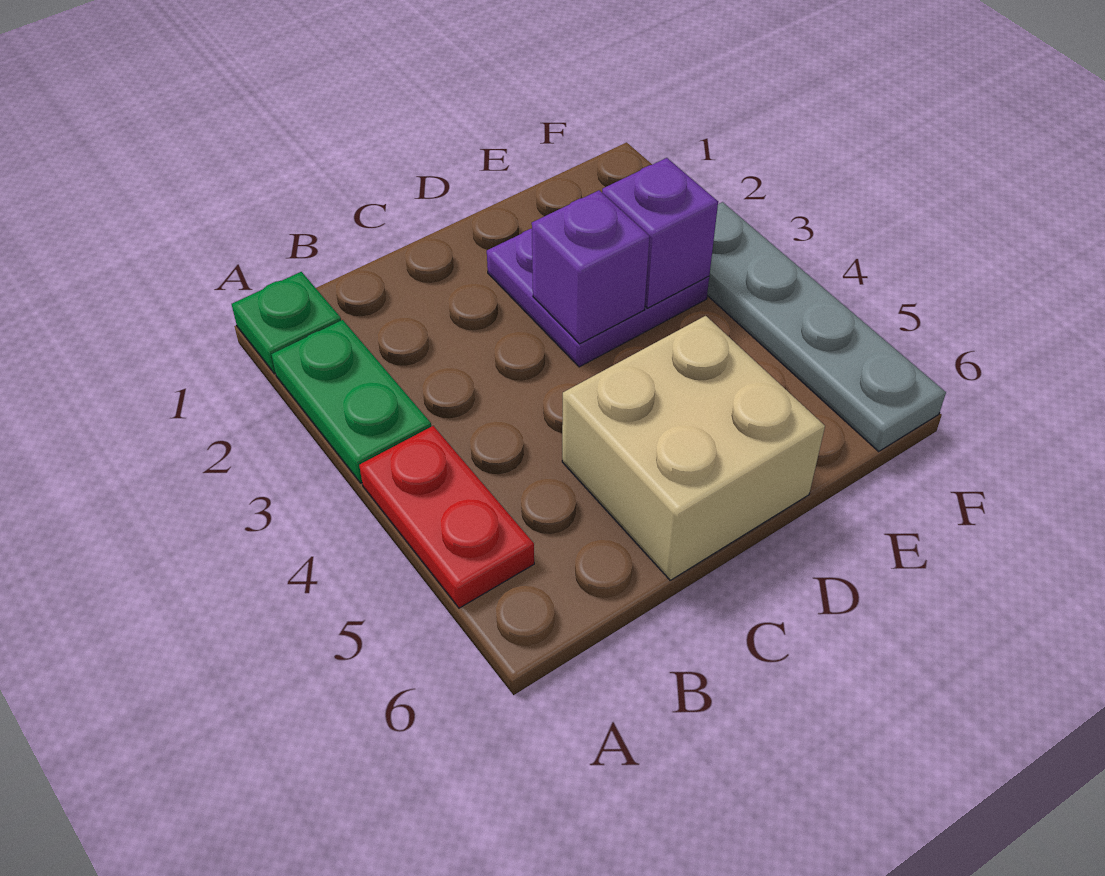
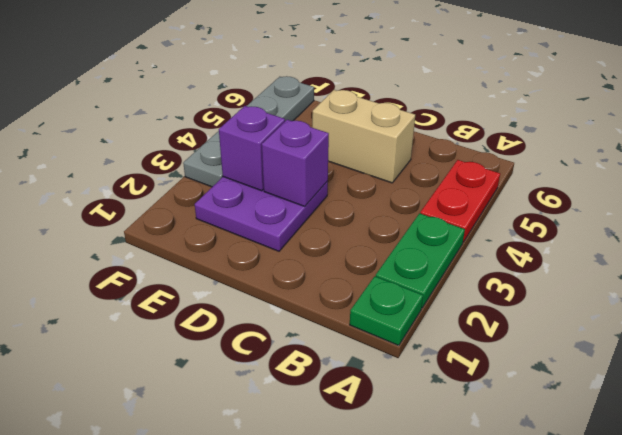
tan 2x2 brick [562,316,825,580] -> tan 1x2 brick [312,90,415,183]

